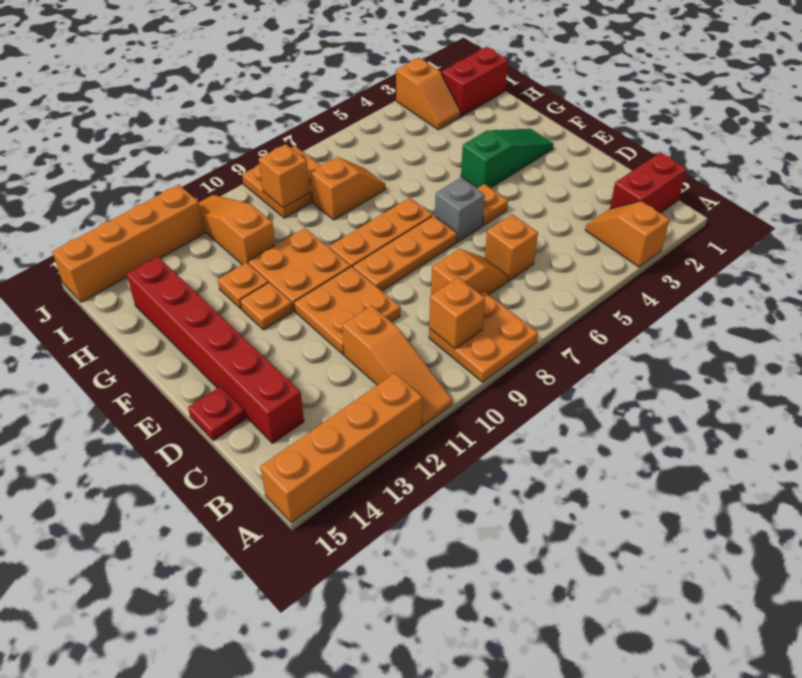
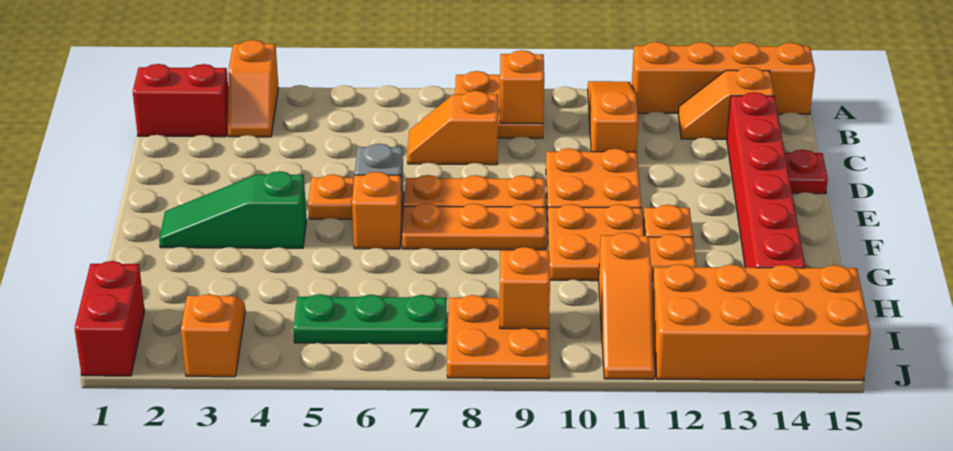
orange 1x1 brick [485,214,538,281] -> orange 1x1 brick moved to [352,172,402,249]
orange 1x2 slope [310,157,385,220] -> orange 1x2 slope moved to [678,67,774,139]
red 1x2 brick [442,47,508,116] -> red 1x2 brick turned to [75,261,145,376]
none -> green 1x3 plate [293,294,447,344]
orange 1x4 brick [52,185,204,302] -> orange 2x4 brick [652,264,871,381]

